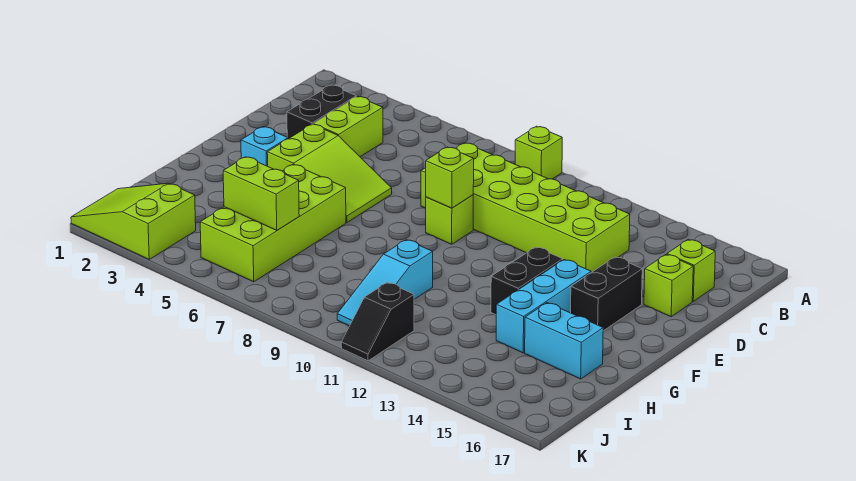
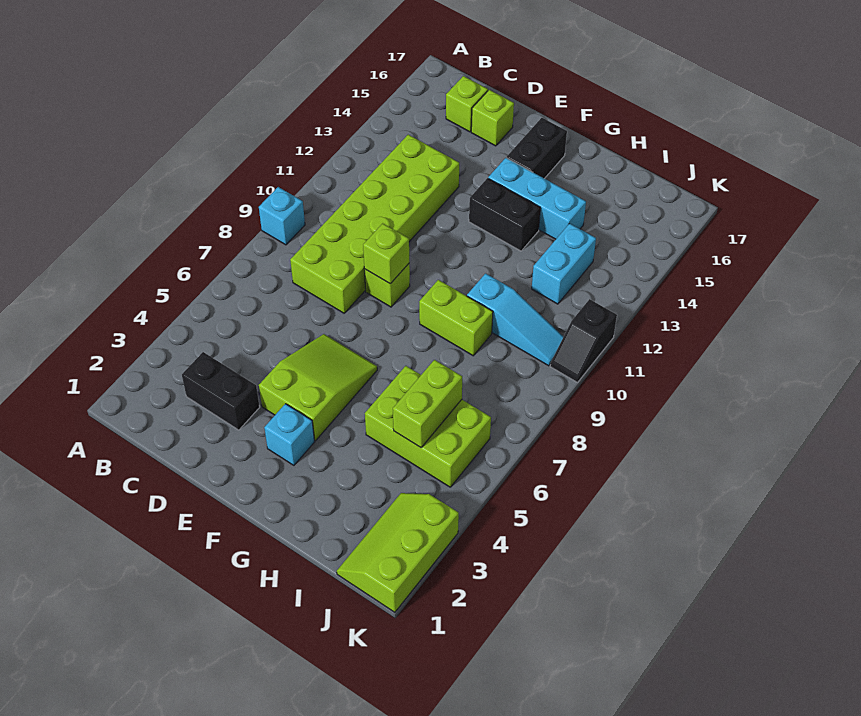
lime 1x1 brick [515,126,562,179] -> cyan 1x1 brick [259,187,305,245]
lime 1x2 brick [313,96,383,157] -> lime 1x2 brick moved to [419,280,493,356]
black 1x2 brick [571,257,642,331] -> black 1x2 brick turned to [507,118,567,179]
lime 2x4 brick [200,164,346,282] -> lime 2x3 brick [365,366,491,487]
cyan 1x2 brick [525,303,603,379] -> cyan 1x2 brick moved to [532,223,596,304]
lime 2x3 slope [71,183,196,259] -> lime 2x3 slope turned to [337,493,459,612]
black 1x2 slope [341,282,414,361] -> black 1x2 slope turned to [550,299,617,382]

